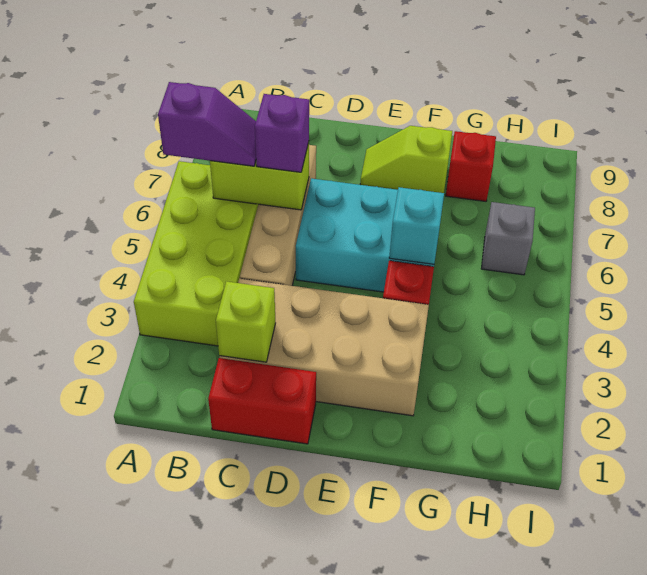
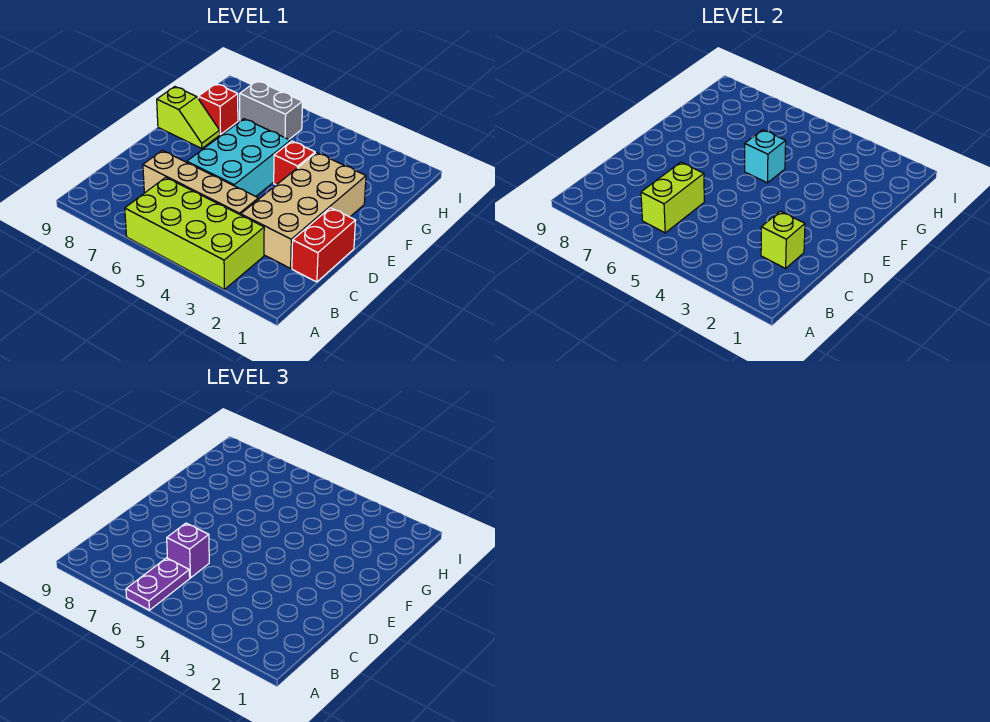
purple 1x2 slope [158,82,256,166] -> purple 1x2 plate [126,558,190,610]
lime 1x2 slope [360,126,452,193] -> lime 1x2 slope turned to [157,87,220,149]
grey 1x1 brick [481,202,535,275] -> grey 1x2 brick [240,81,303,139]

